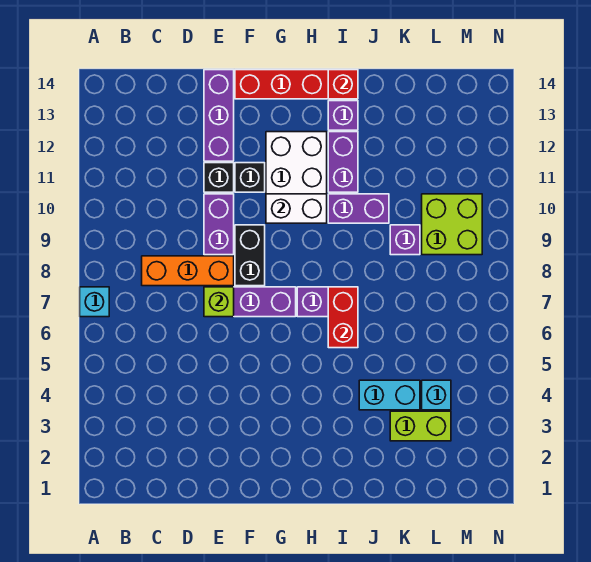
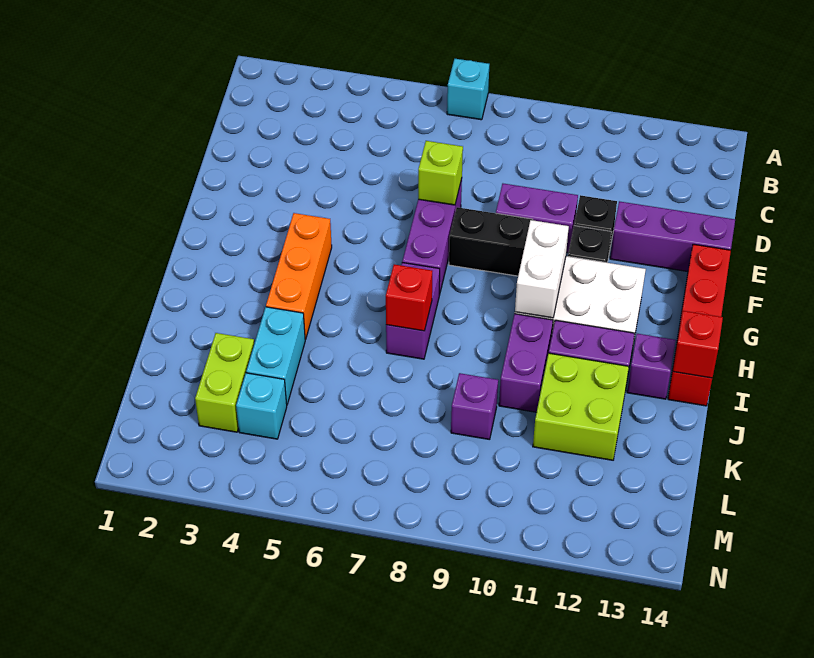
orange 1x3 brick [142,256,234,286] -> orange 1x3 brick moved to [266,213,332,340]
red 1x2 brick [328,287,358,348] -> red 1x1 brick [386,264,432,331]
lime 2x2 brick [422,194,482,255] -> lime 2x2 brick moved to [533,353,629,460]

